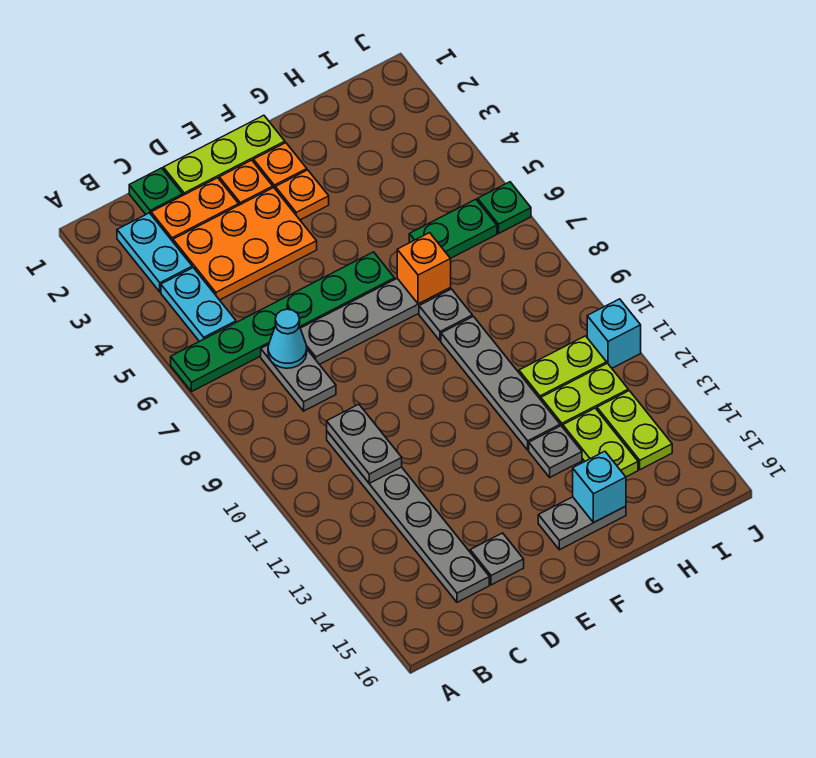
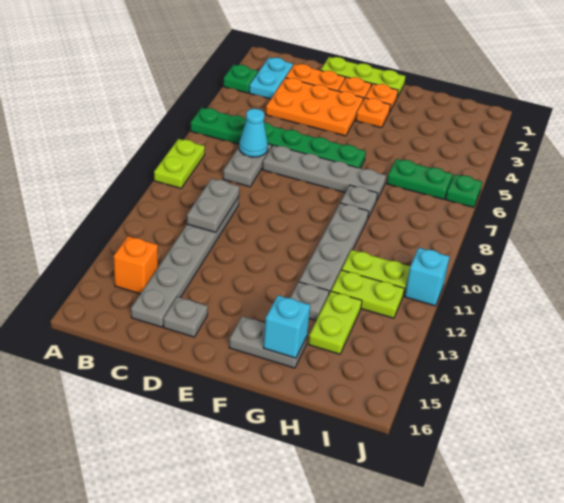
cyan 1x2 plate [161,268,236,341] -> none
green 1x1 plate [129,168,183,214] -> green 1x1 plate moved to [223,65,258,93]
orange 1x1 brick [397,233,451,304] -> orange 1x1 brick moved to [114,236,158,294]
lime 1x2 plate [597,391,672,470] -> lime 1x2 plate moved to [154,139,205,188]

